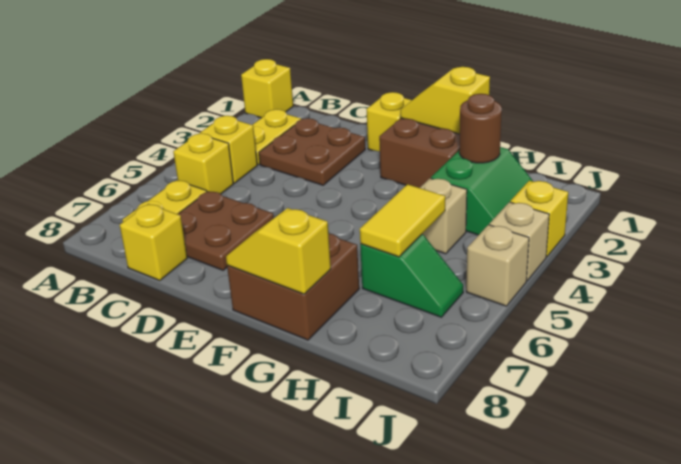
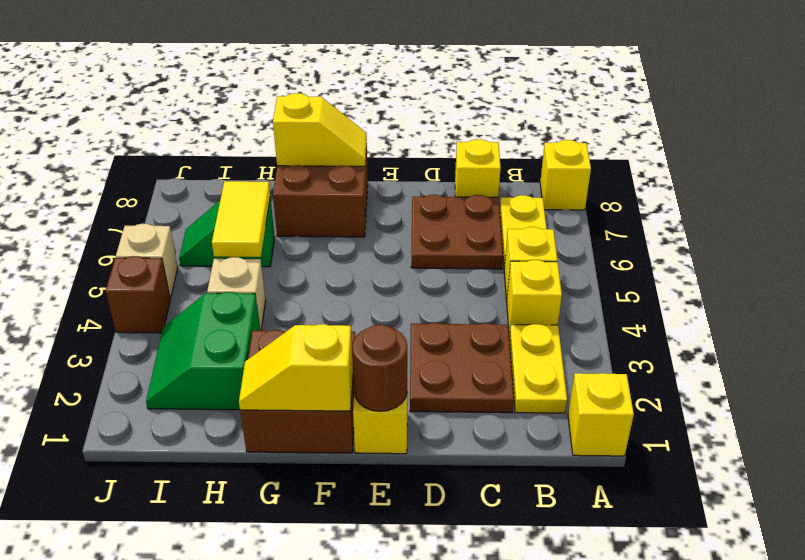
yellow 1x2 slope [400,67,490,134] -> yellow 1x2 slope turned to [239,324,353,411]
brown 1x1 round brick [459,94,502,163] -> brown 1x1 round brick moved to [352,325,407,411]
yellow 1x1 brick [510,181,568,257] -> yellow 1x1 brick moved to [540,140,591,210]
tan 1x1 brick [489,202,549,281] -> brown 1x1 brick [106,256,170,333]

